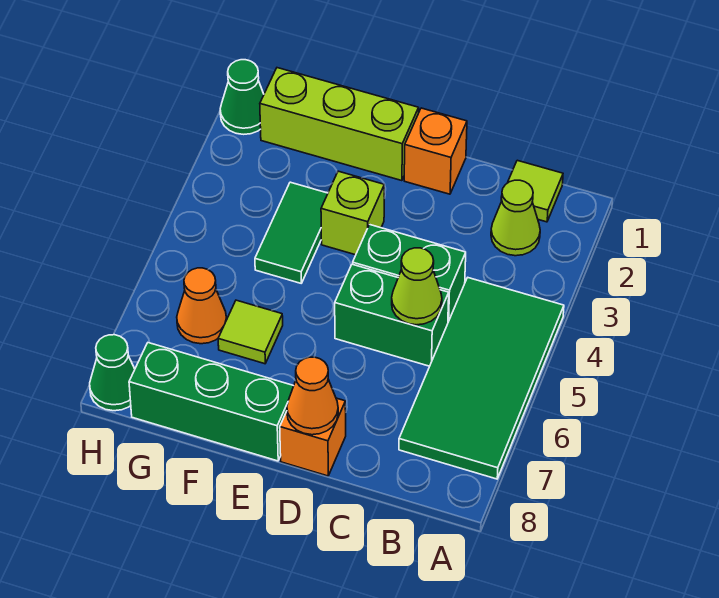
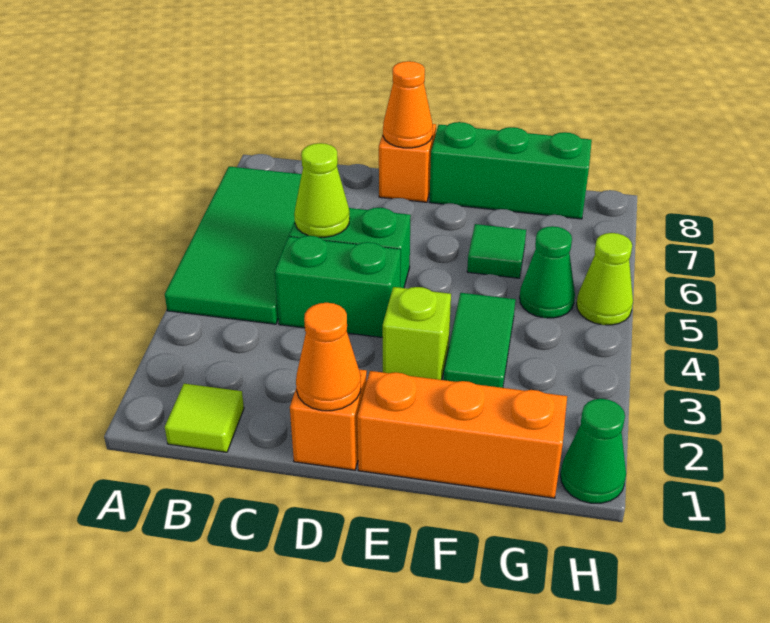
lime 1x1 cone [491,180,540,256] -> lime 1x1 cone moved to [577,233,633,325]
lime 1x3 brick [260,68,419,181] -> orange 1x3 brick [357,371,567,498]
lime 1x1 tile [218,300,283,364] -> green 1x1 tile [467,224,526,278]
orange 1x1 cone [177,268,227,344] -> orange 1x1 cone moved to [296,303,361,411]
green 1x1 cone [90,335,135,411] -> green 1x1 cone moved to [520,226,575,318]

